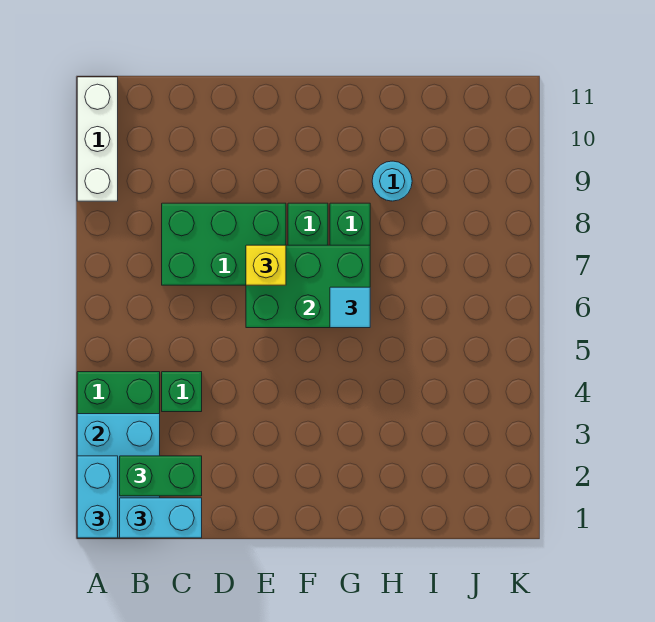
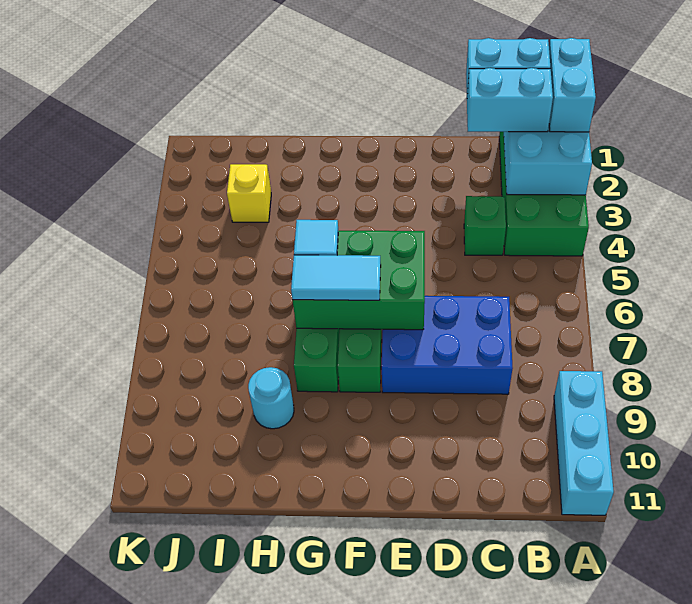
white 1x3 brick [77,77,118,201] -> cyan 1x3 brick [554,371,614,515]
green 1x2 brick [120,456,202,496] -> cyan 1x2 brick [467,68,553,132]
green 2x3 brick [162,203,286,285] -> blue 2x3 brick [382,296,513,394]
yellow 1x1 brick [246,245,286,285] -> yellow 1x1 brick moved to [227,164,271,222]
none -> cyan 1x2 tile [291,255,381,300]

